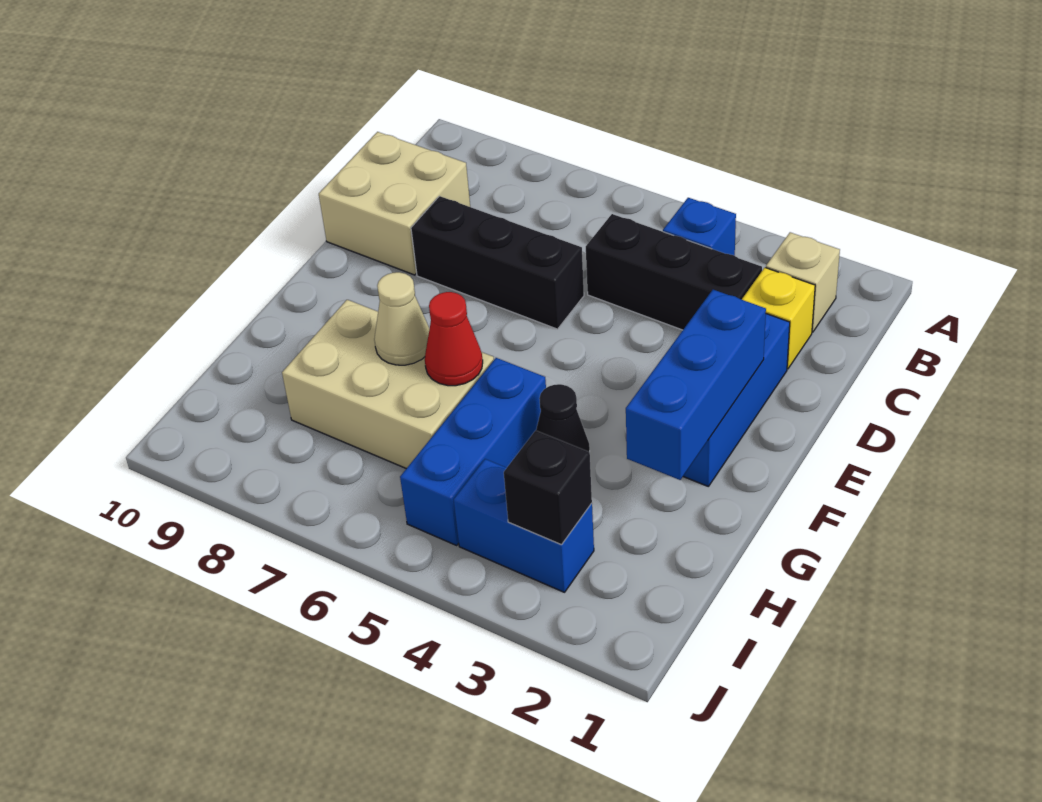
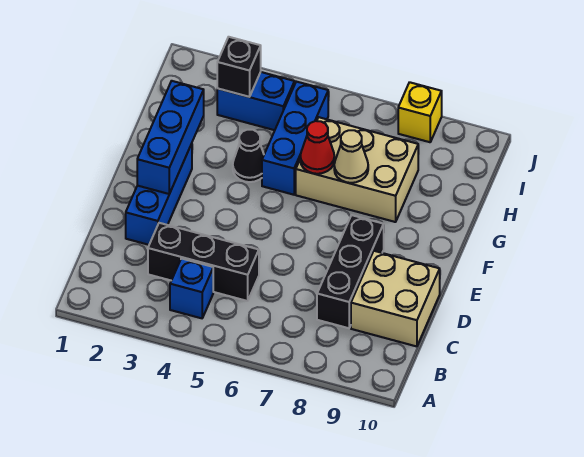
tan 1x1 brick [766,232,840,332] -> none
yellow 1x1 brick [742,268,815,369] -> yellow 1x1 brick moved to [398,82,442,142]
black 1x3 brick [411,196,584,329] -> black 1x3 brick turned to [317,215,384,328]

